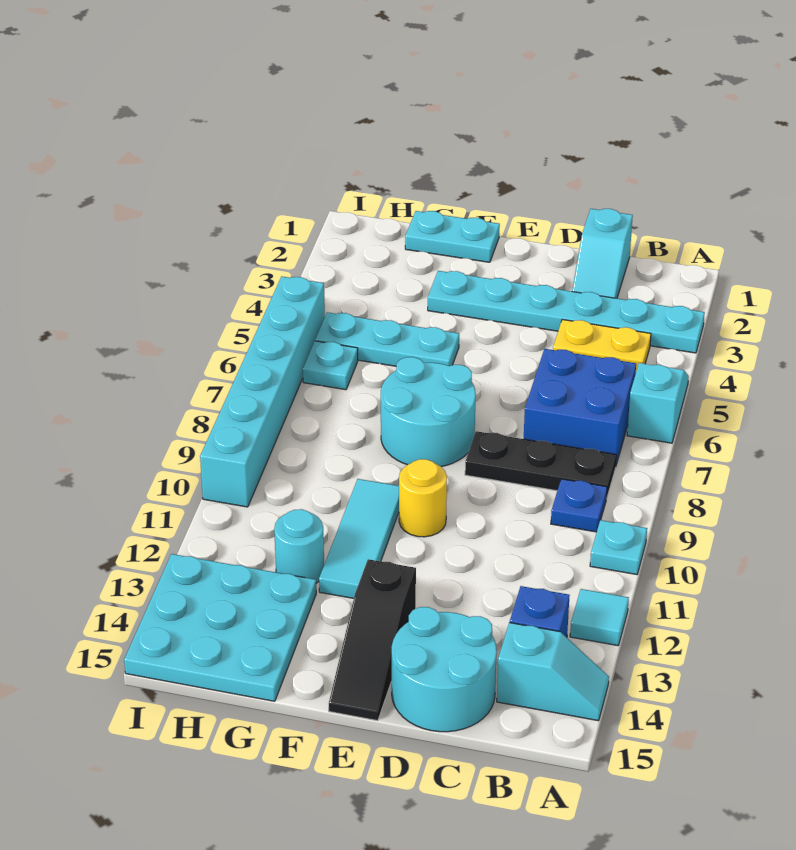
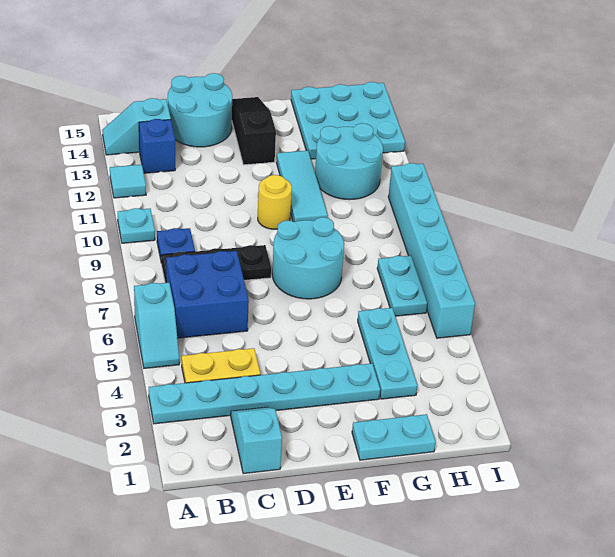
cyan 1x3 plate [315,312,459,366] -> cyan 1x3 plate turned to [358,308,417,399]
cyan 1x1 round brick [274,509,324,583] -> cyan 2x2 round brick [315,123,383,200]
cyan 1x1 plate [303,341,358,390] -> cyan 1x2 plate [377,256,427,316]

